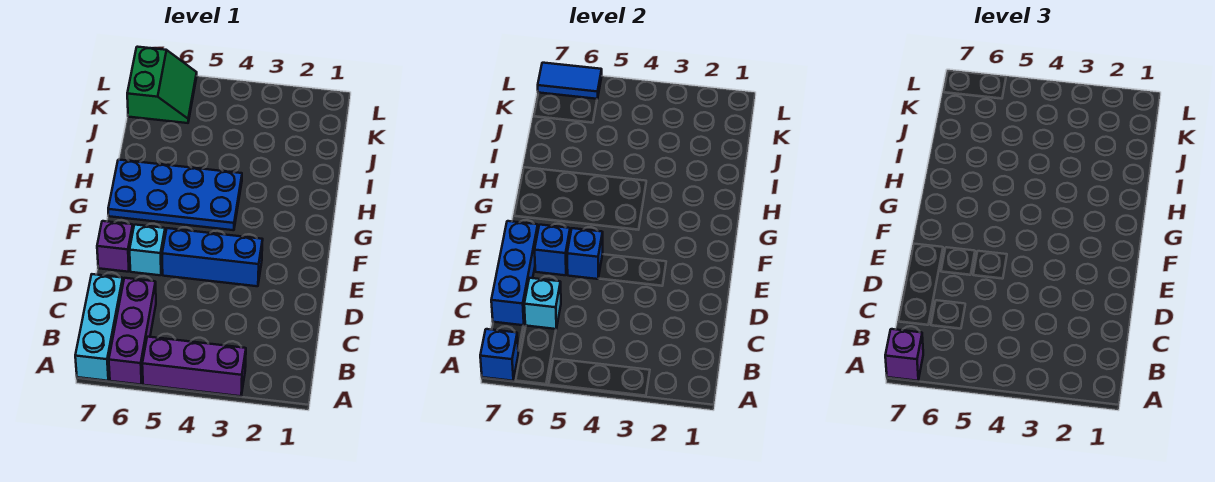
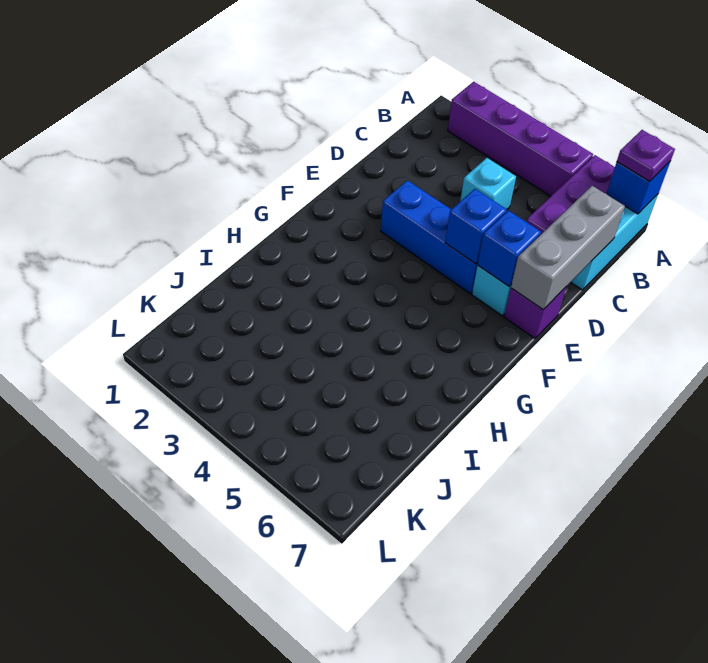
purple 1x3 brick [142,337,246,396] -> purple 1x4 brick [448,82,593,196]
purple 1x1 brick [885,329,923,381] -> purple 1x1 plate [617,130,675,181]
cyan 1x1 brick [524,278,561,329] -> cyan 1x1 brick moved to [460,158,516,209]
blue 1x3 brick [491,221,538,325] -> grey 1x3 brick [511,186,625,310]
blue 2x4 plate [108,160,242,230] -> none
green 2x2 slope [127,47,197,123] -> none
blue 1x2 tile [538,63,602,99] -> none

